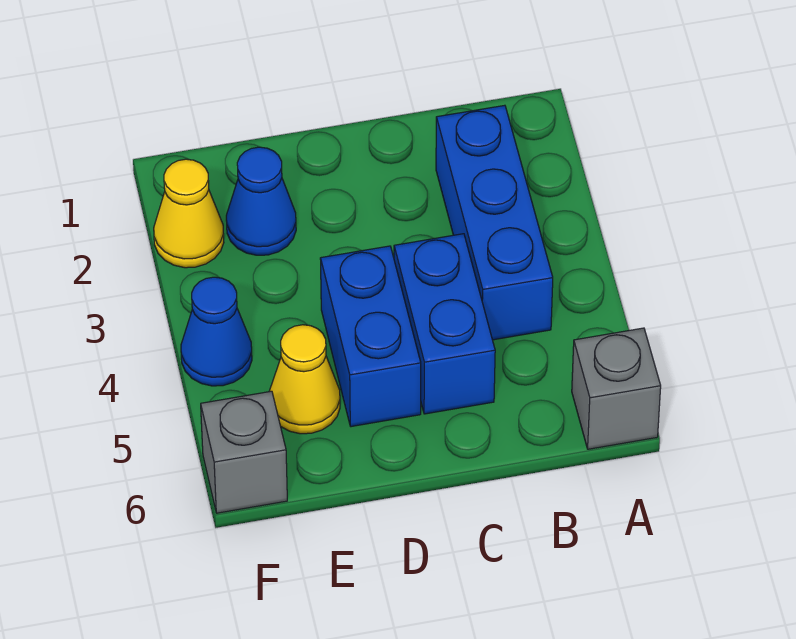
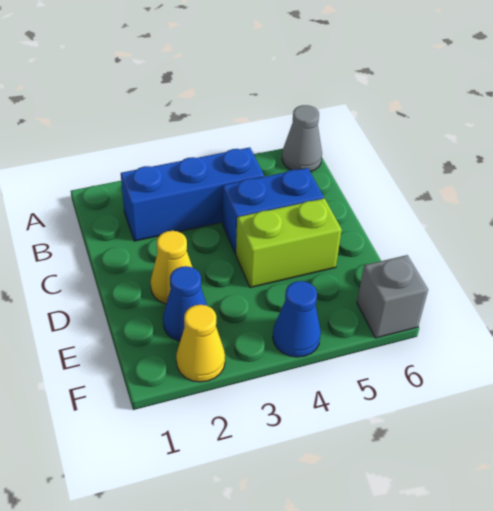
grey 1x1 brick [572,328,661,449] -> grey 1x1 cone [282,105,322,172]
blue 1x2 brick [320,246,421,427] -> lime 1x2 brick [236,198,342,288]
yellow 1x1 cone [269,325,340,434] -> yellow 1x1 cone moved to [151,231,192,304]

